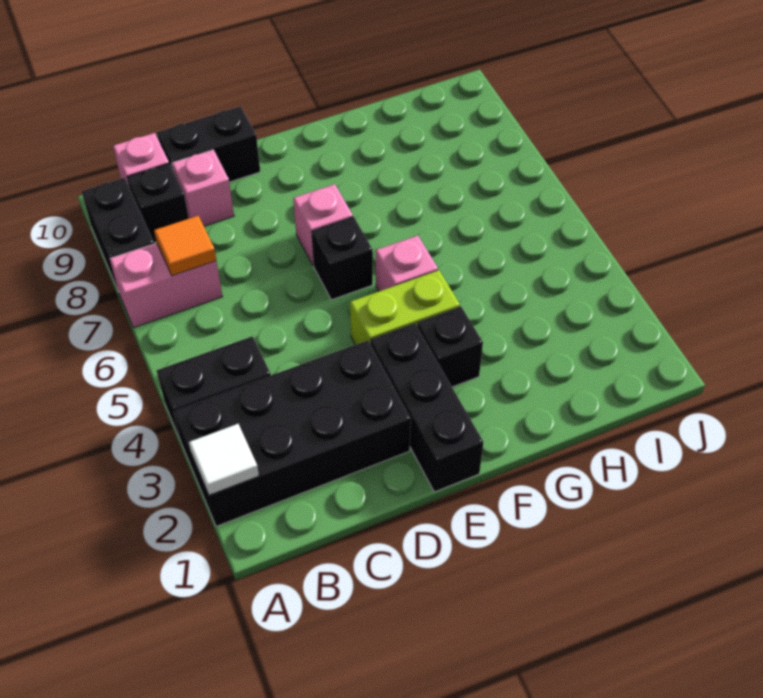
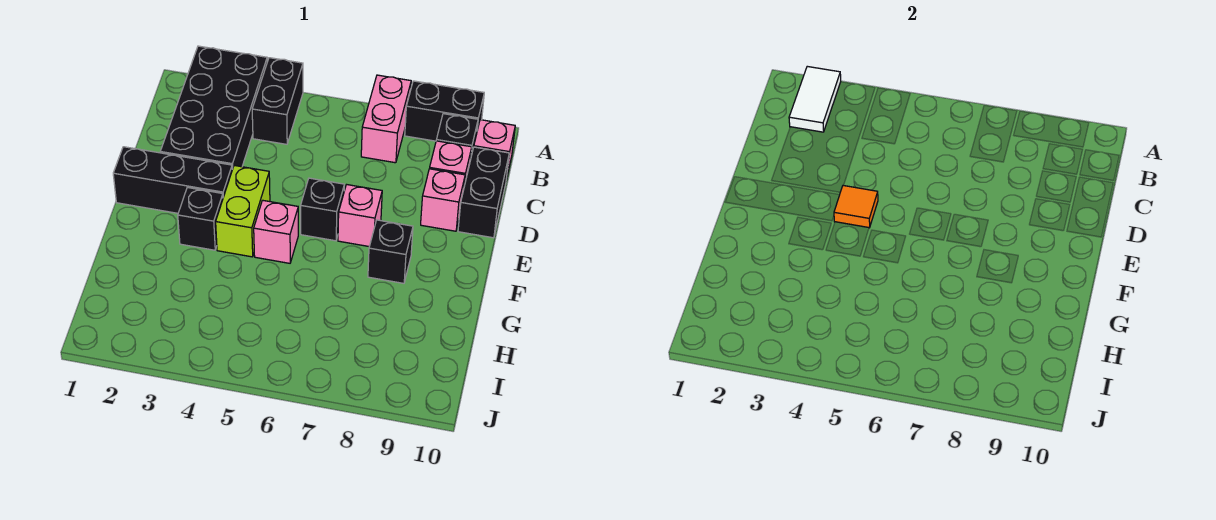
white 1x1 tile [189,424,259,495] -> white 1x2 tile [789,66,841,132]
orange 1x1 tile [154,216,216,276] -> orange 1x1 tile moved to [834,185,878,228]
none -> pink 1x1 brick [421,169,465,231]
none -> black 1x1 brick [368,220,413,283]

